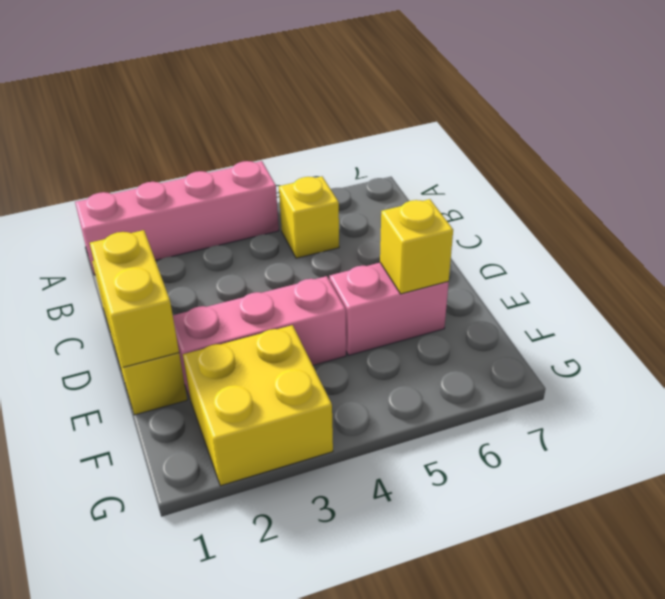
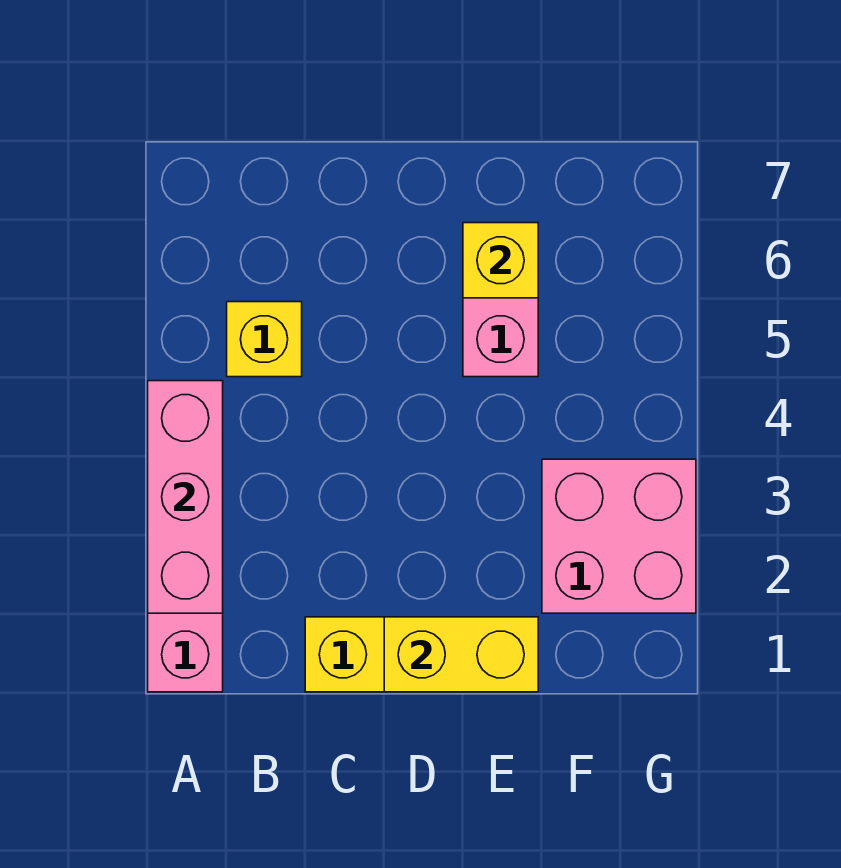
pink 1x3 brick [173,276,346,398] -> pink 1x3 brick moved to [148,381,223,613]
yellow 2x2 brick [183,325,333,486] -> pink 2x2 brick [542,459,696,613]

